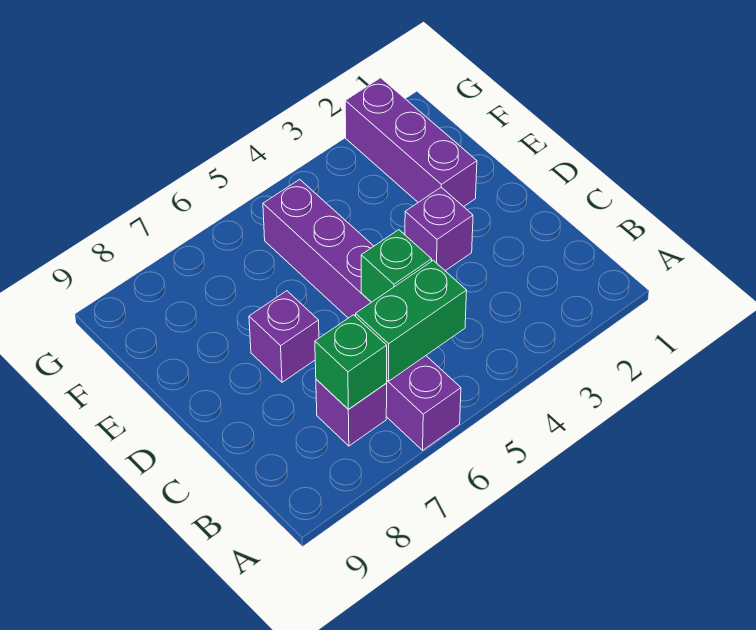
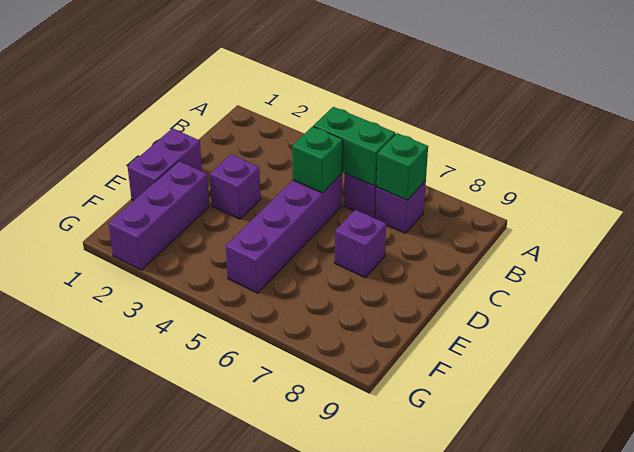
none -> purple 1x2 brick [128,128,202,200]

